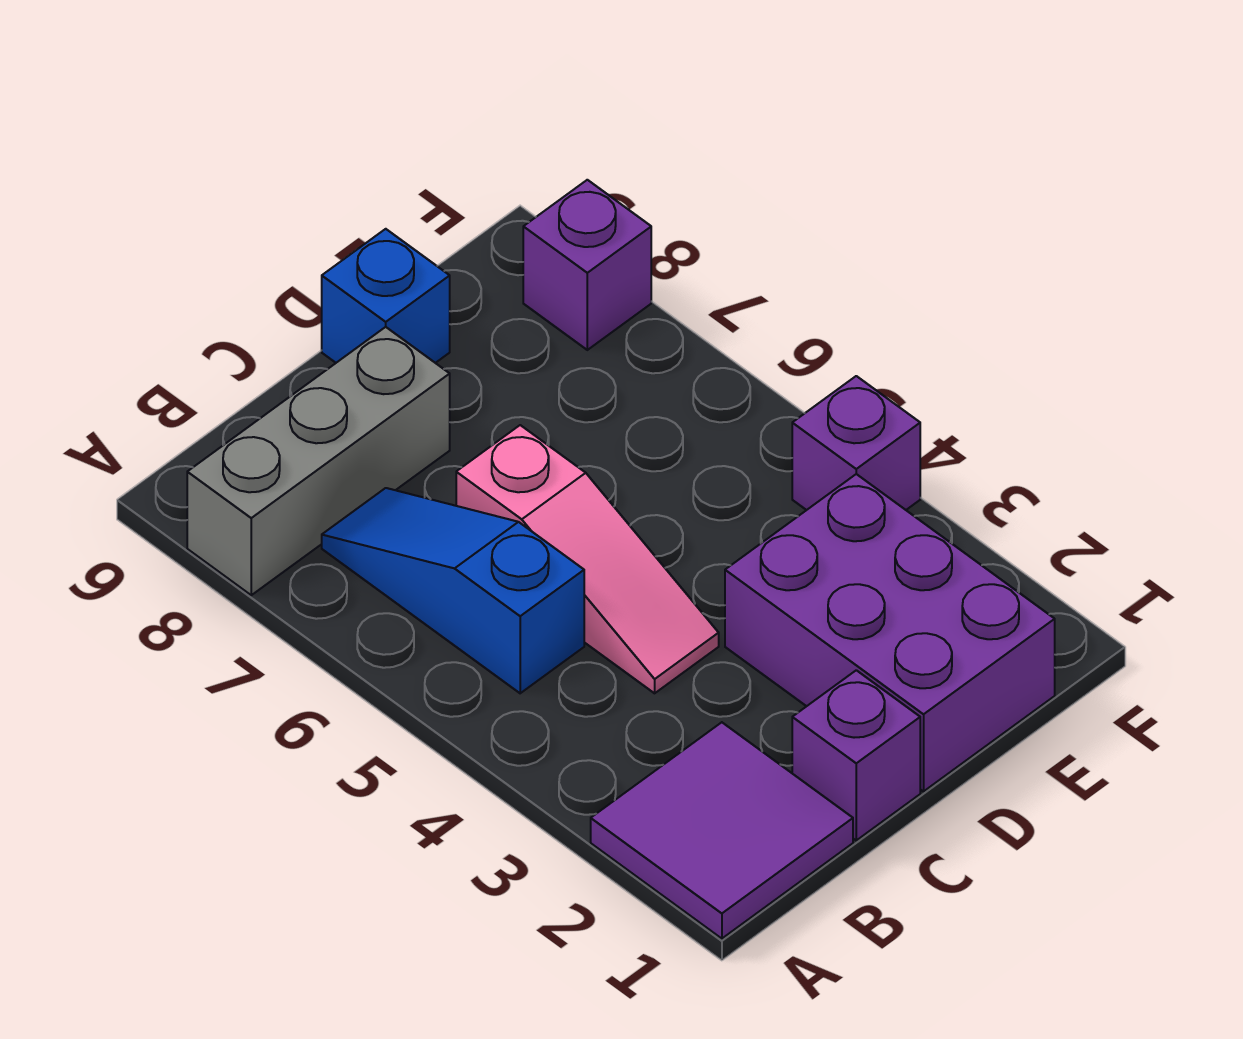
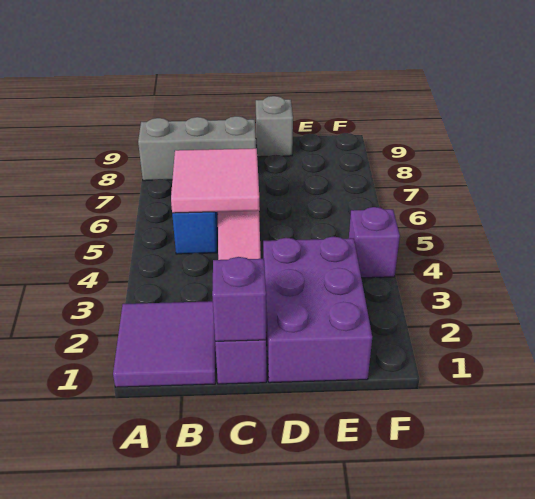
none -> pink 2x2 tile [171,148,260,213]
blue 1x1 brick [322,229,450,363] -> grey 1x1 brick [256,96,293,157]
purple 1x1 brick [523,180,651,350] -> purple 1x1 brick moved to [212,257,266,341]

